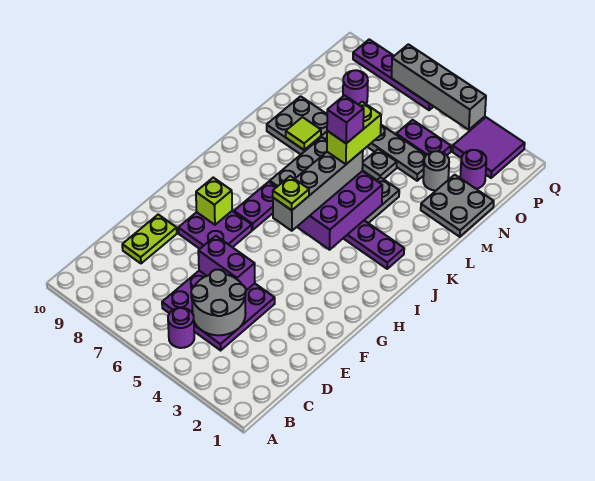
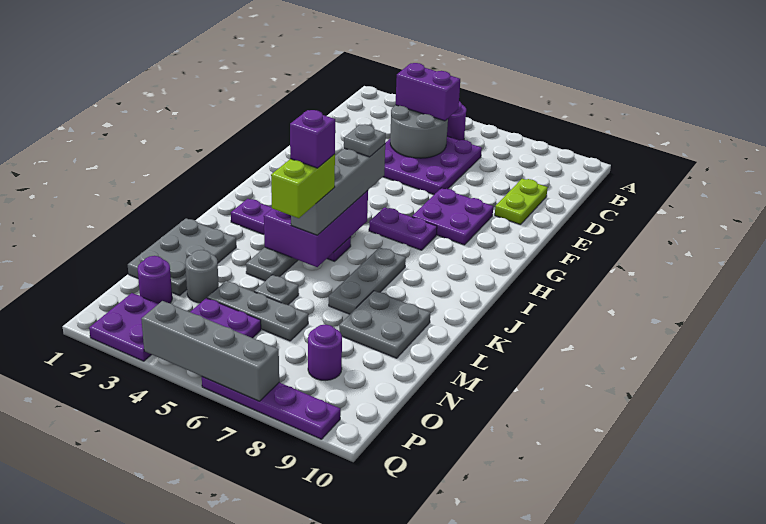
purple 1x2 brick [198,236,255,290] -> purple 1x2 brick moved to [396,63,460,121]
lime 1x1 brick [196,178,232,225] -> none
lime 1x1 plate [273,176,309,210] -> grey 1x1 plate [344,124,386,157]
purple 1x2 plate [234,182,276,230] -> purple 1x2 plate turned to [369,207,437,250]
lime 1x1 tile [286,117,321,150] -> none
grey 2x2 plate [421,175,494,237] -> grey 2x3 plate [128,218,236,295]
purple 2x2 tile [452,117,525,178] -> purple 2x2 plate [89,293,158,361]

